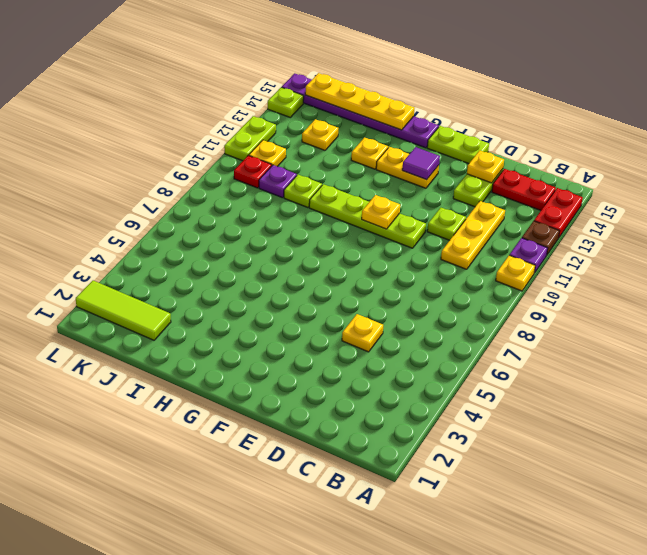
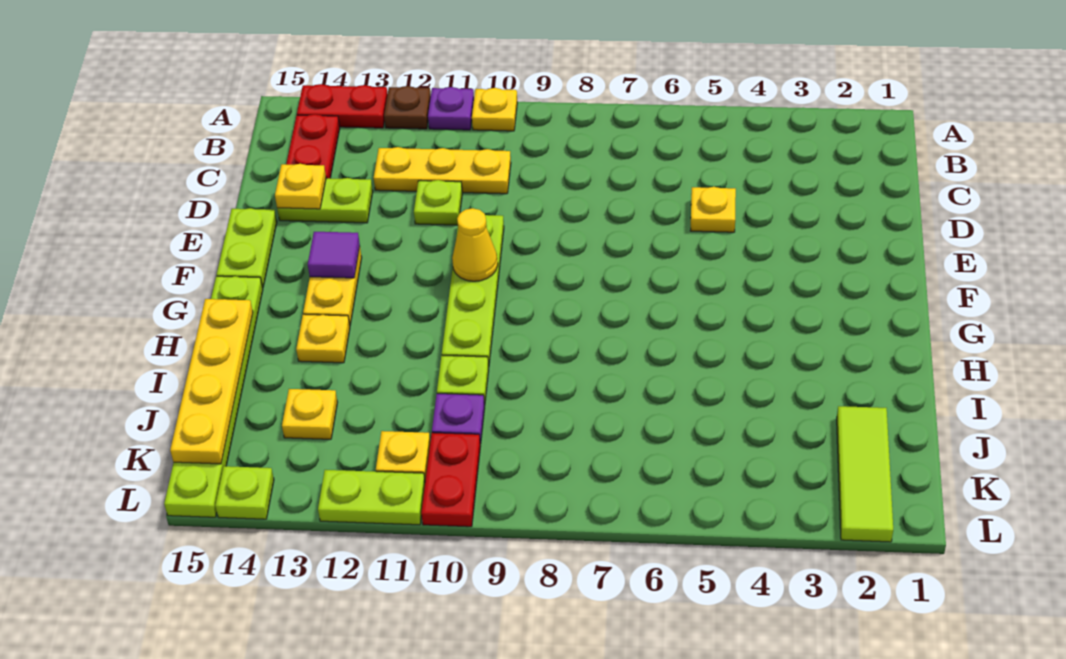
yellow 1x1 plate [362,195,400,229] -> yellow 1x1 cone [452,208,498,281]
purple 1x6 plate [282,73,439,148] -> lime 1x6 plate [164,276,263,517]
red 1x1 plate [234,155,272,188] -> red 1x2 plate [421,433,481,527]

